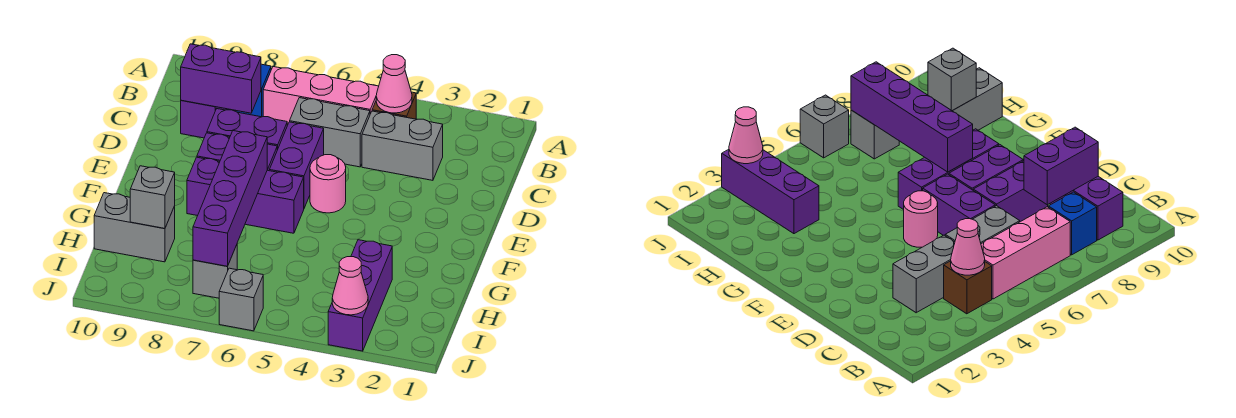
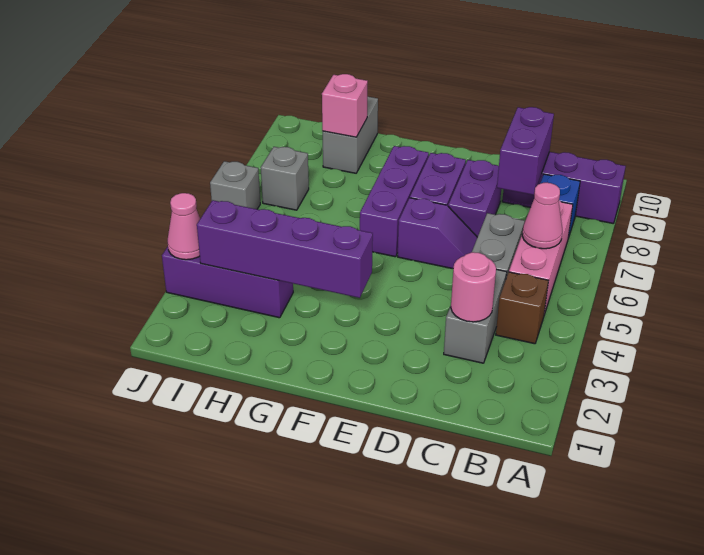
pink 1x1 cone [376,55,412,113] -> pink 1x1 cone moved to [522,183,562,249]
purple 1x2 brick [181,100,227,138] -> purple 1x3 brick [502,152,626,223]
purple 1x2 brick [269,122,324,208] -> purple 1x2 slope [398,198,477,269]
pink 1x1 round brick [310,155,346,213] -> pink 1x1 round brick moved to [451,252,496,322]
purple 1x4 brick [193,131,267,266] -> purple 1x4 brick moved to [197,200,373,298]
grey 1x1 brick [130,166,175,229] -> pink 1x1 brick [322,74,368,137]

